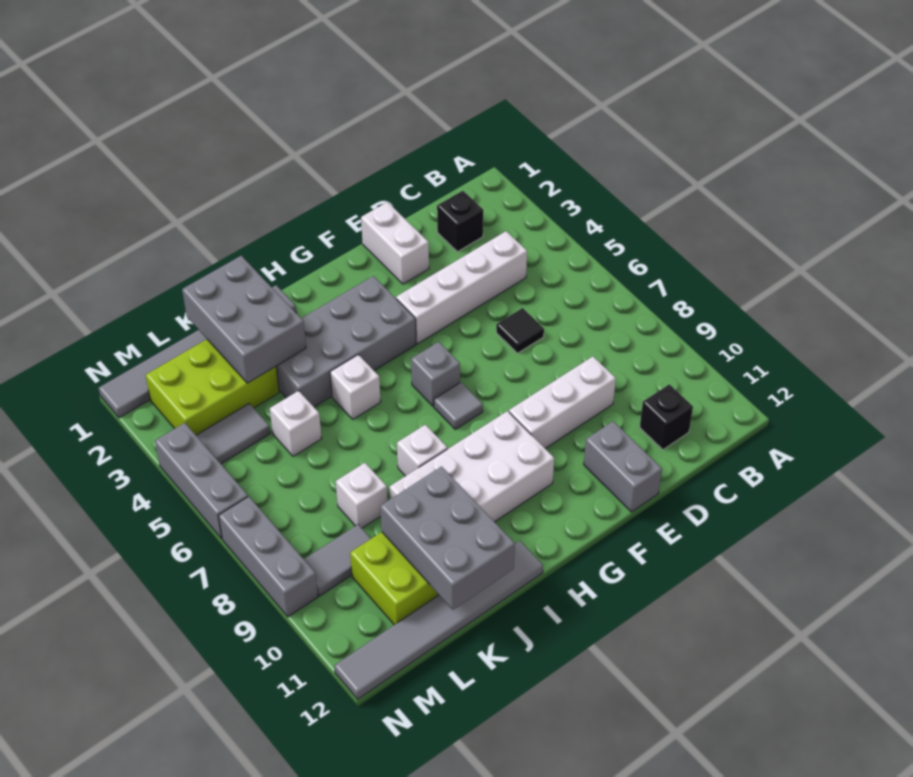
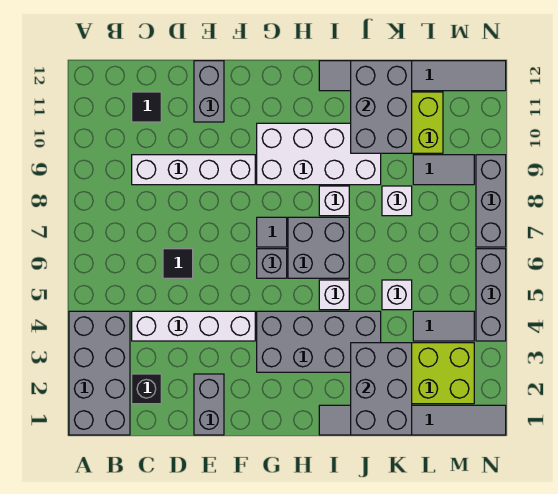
none -> grey 2x4 brick [69,311,130,435]
black 1x1 brick [640,384,693,450] -> black 1x1 tile [132,92,161,122]
white 1x3 brick [509,357,616,448] -> white 1x4 brick [132,155,255,185]
white 1x2 brick [361,202,429,284] -> grey 1x2 brick [194,374,224,435]
none -> grey 2x2 brick [288,217,349,278]

